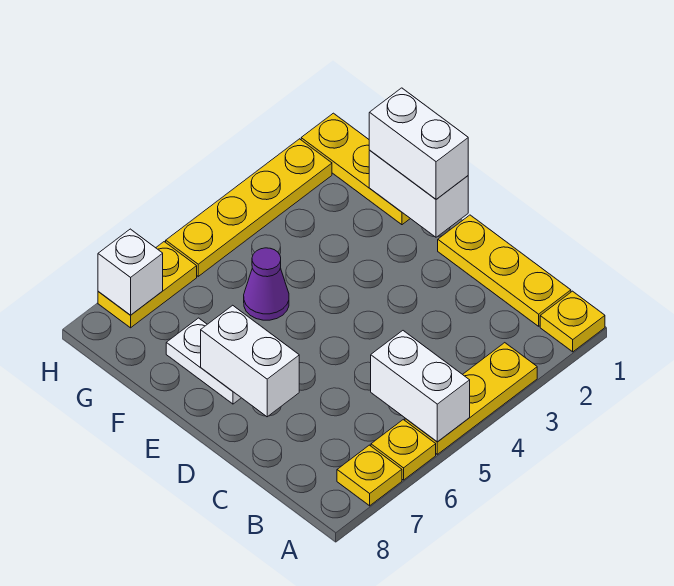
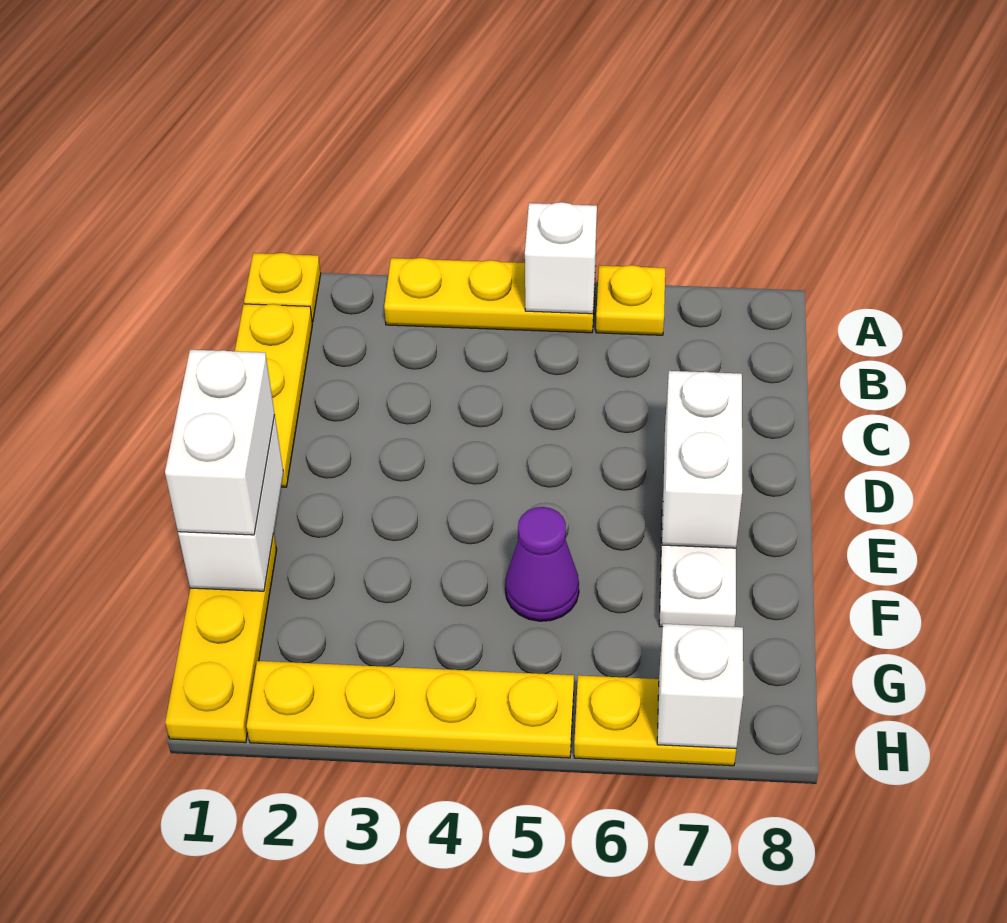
white 1x2 brick [371,331,470,442] -> white 1x1 brick [525,202,597,314]
yellow 1x1 plate [337,445,402,506] -> none

